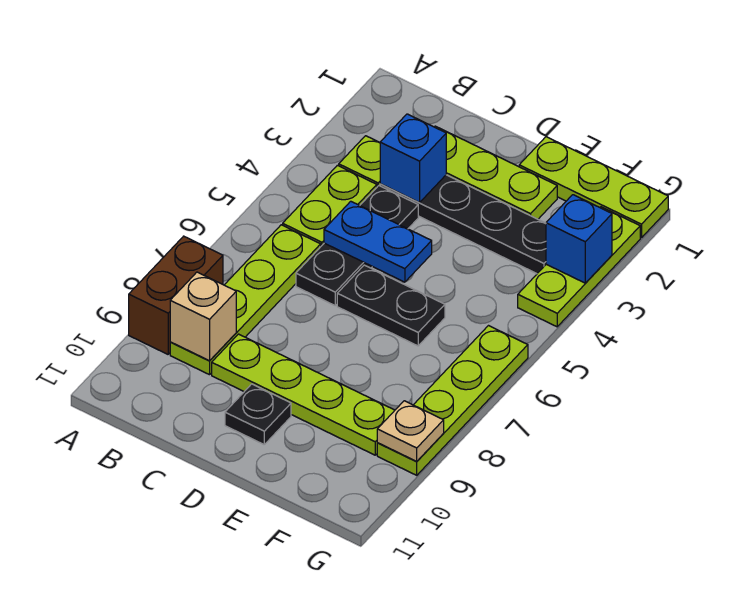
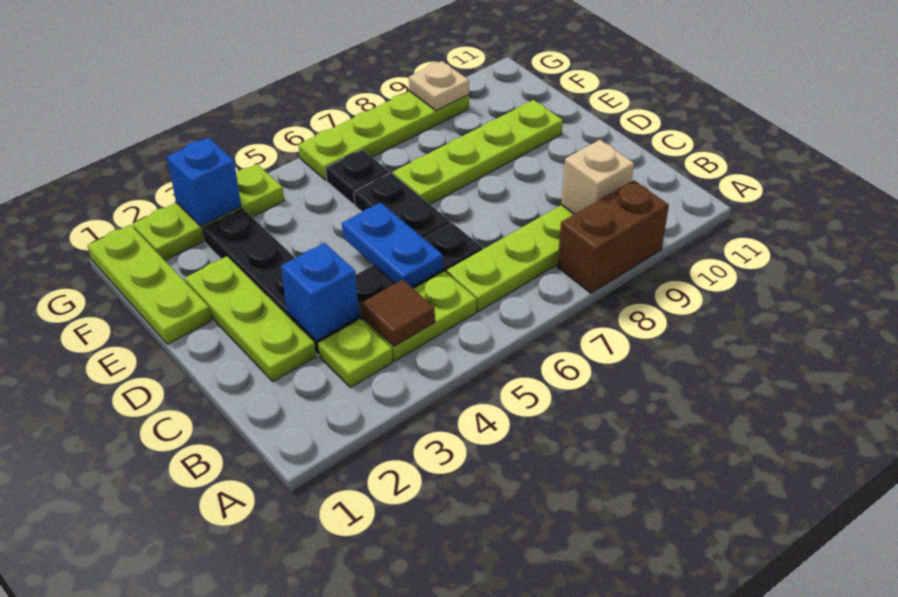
none -> brown 1x1 tile [362,280,435,346]
lime 1x4 plate [212,334,395,455] -> lime 1x4 plate turned to [393,100,563,204]
black 1x1 plate [225,384,291,444] -> black 1x1 plate moved to [326,150,389,204]

